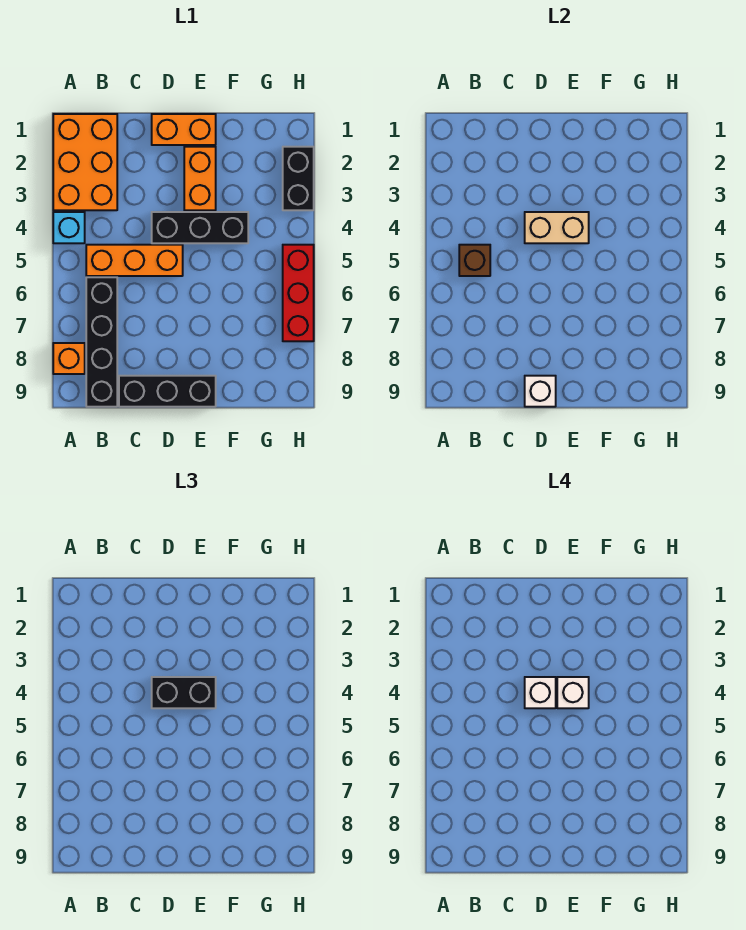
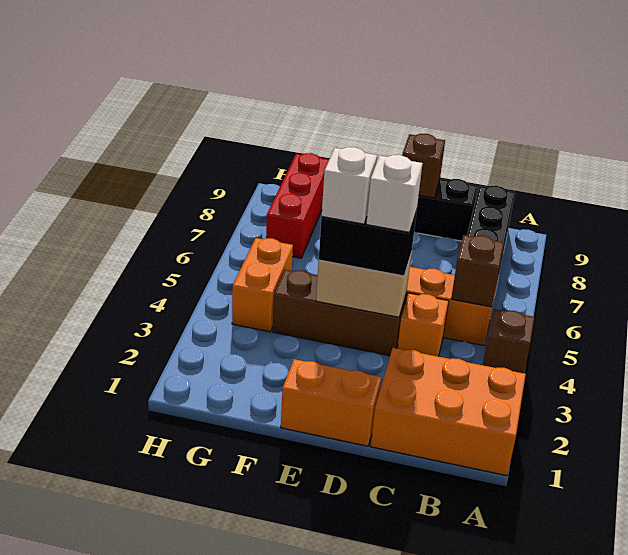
orange 2x3 brick [53,114,117,210] -> orange 2x3 brick turned to [371,348,526,476]
cyan 1x1 brick [53,212,85,243] -> brown 1x1 brick [483,309,535,373]
orange 1x1 brick [53,343,85,374] -> orange 1x1 brick moved to [397,293,449,357]
black 1x3 brick [152,212,248,243] -> brown 1x3 brick [273,270,406,356]
white 1x1 brick [525,376,556,407] -> brown 1x1 brick [402,133,445,198]
orange 1x2 brick [184,147,216,210] -> orange 1x2 brick moved to [232,238,293,332]
black 1x2 brick [283,147,314,210] -> none
red 1x3 brick [283,245,314,341] -> red 1x3 brick moved to [266,153,329,258]

